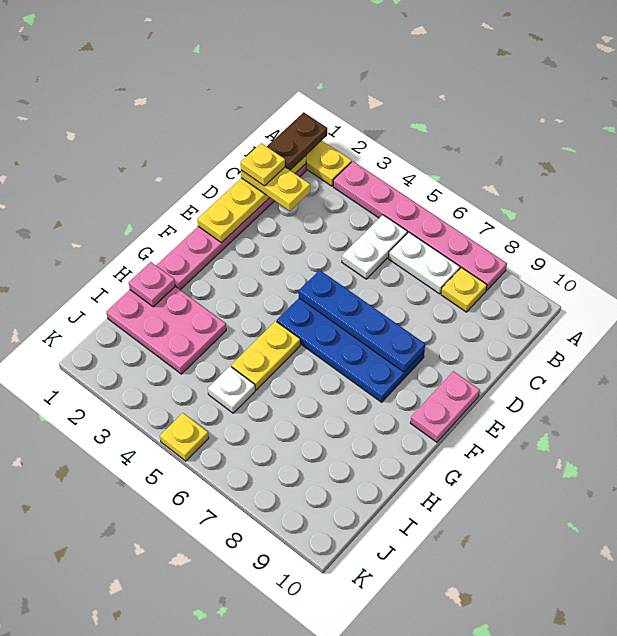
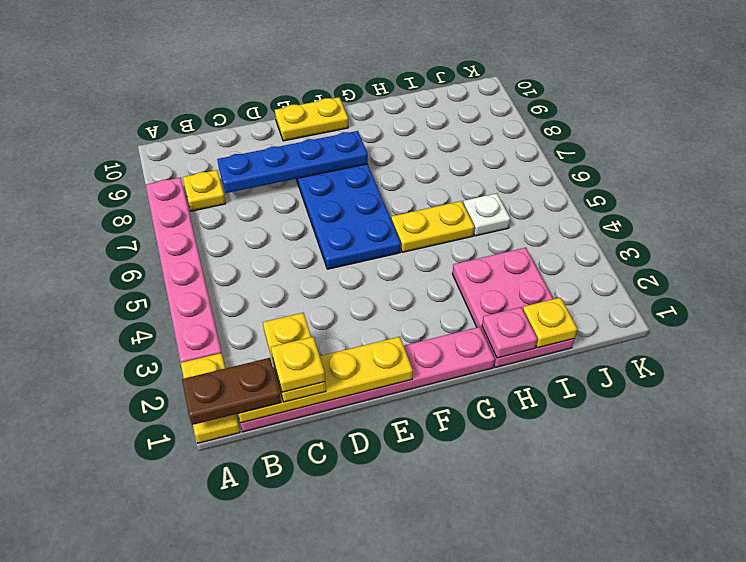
white 1x2 plate [342,215,407,279] -> none
white 1x2 plate [389,232,460,294] -> none
blue 1x4 plate [299,270,425,372] -> blue 1x4 plate turned to [217,131,368,193]
pink 1x2 plate [410,371,480,442] -> yellow 1x2 plate [275,97,348,141]
yellow 1x1 plate [160,413,209,461] -> yellow 1x1 plate moved to [523,298,577,348]

